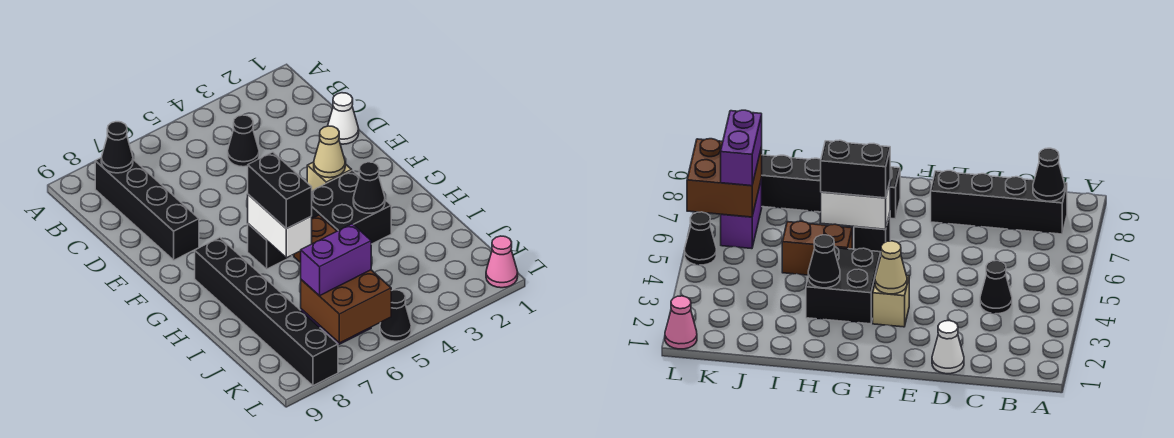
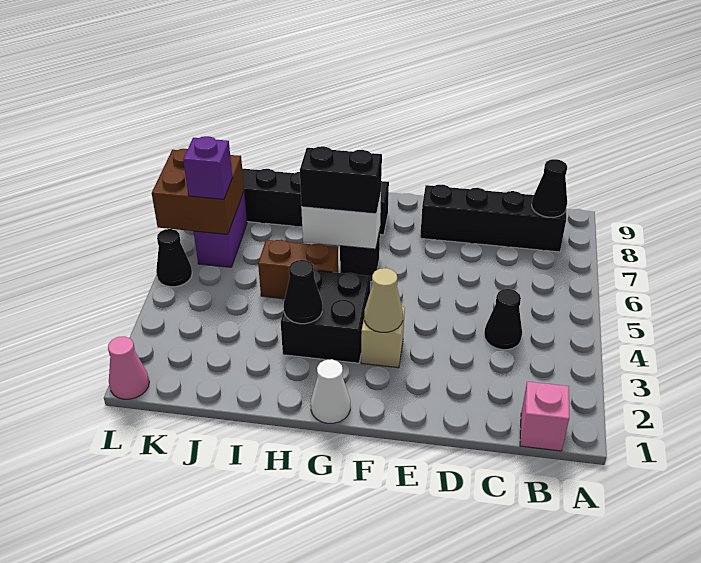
none -> pink 1x1 brick [520,382,569,451]
white 1x1 cone [328,93,359,144] -> white 1x1 cone moved to [311,359,350,423]
purple 1x2 brick [301,224,371,296] -> purple 1x1 brick [183,136,233,199]

